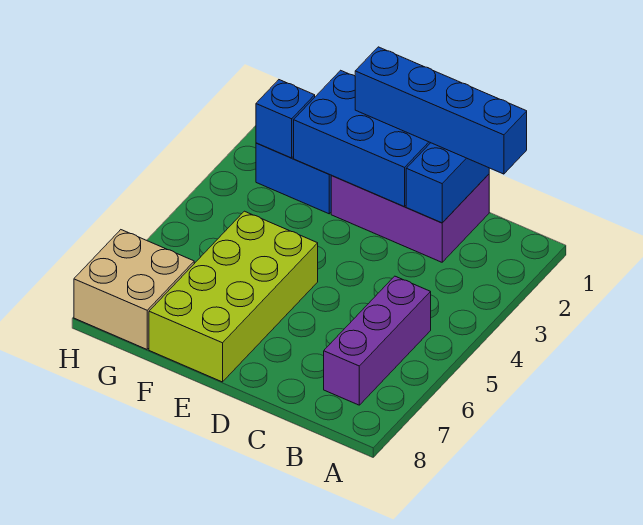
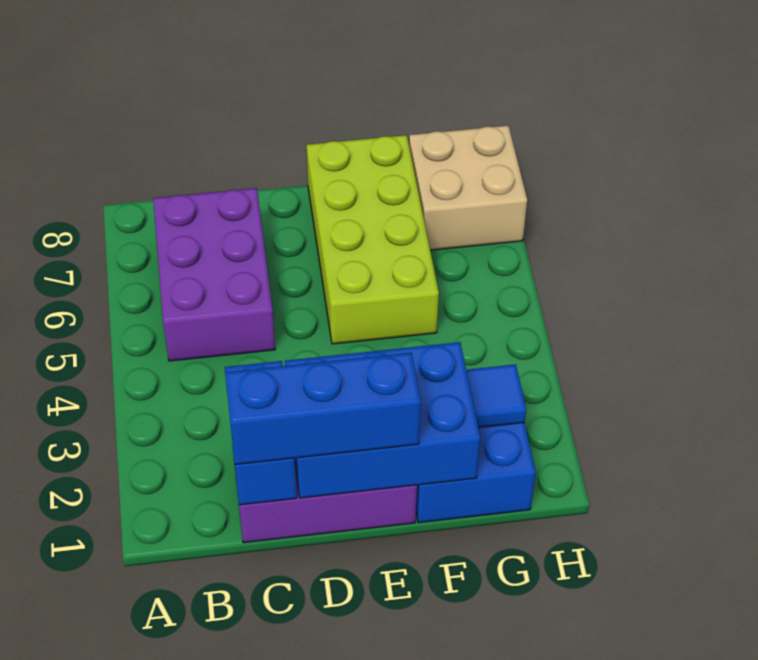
blue 1x4 brick [355,47,527,174] -> blue 1x3 brick [225,353,421,465]
purple 1x3 brick [324,276,431,405] -> purple 2x3 brick [153,188,275,361]
blue 1x1 brick [256,80,315,158] -> blue 1x1 tile [466,364,526,428]

